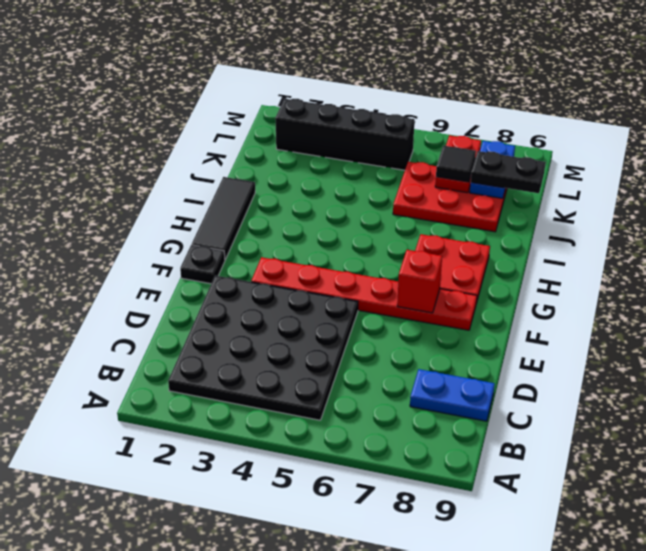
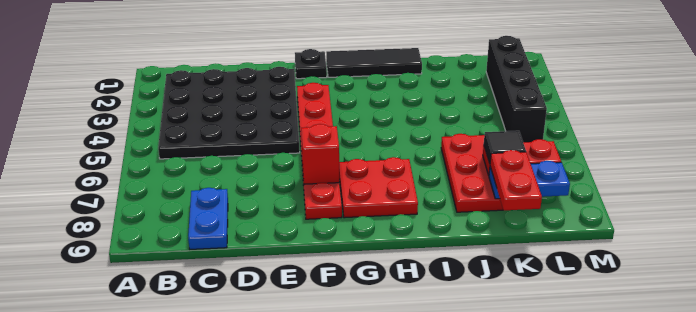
black 1x2 plate [471,151,546,193] -> red 1x2 plate [490,150,542,210]

